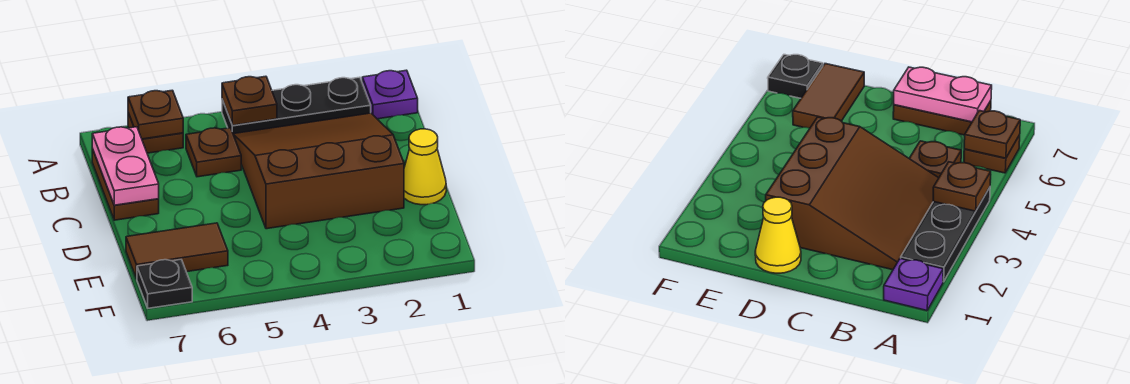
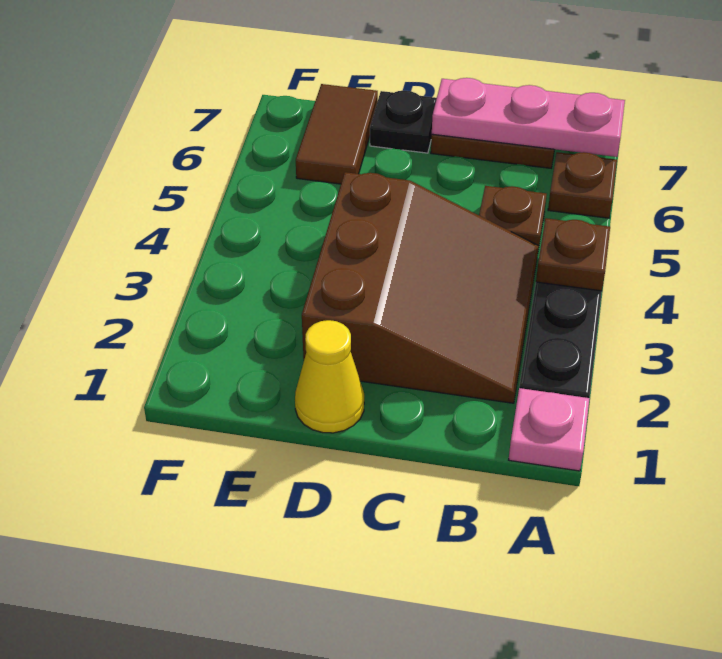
purple 1x1 plate [362,70,418,119] -> pink 1x1 plate [509,388,590,471]
brown 1x1 plate [128,90,183,139] -> none
pink 1x2 plate [92,127,159,205] -> pink 1x3 plate [432,78,625,157]
black 1x1 plate [137,260,192,308] -> black 1x1 plate moved to [370,91,437,153]

